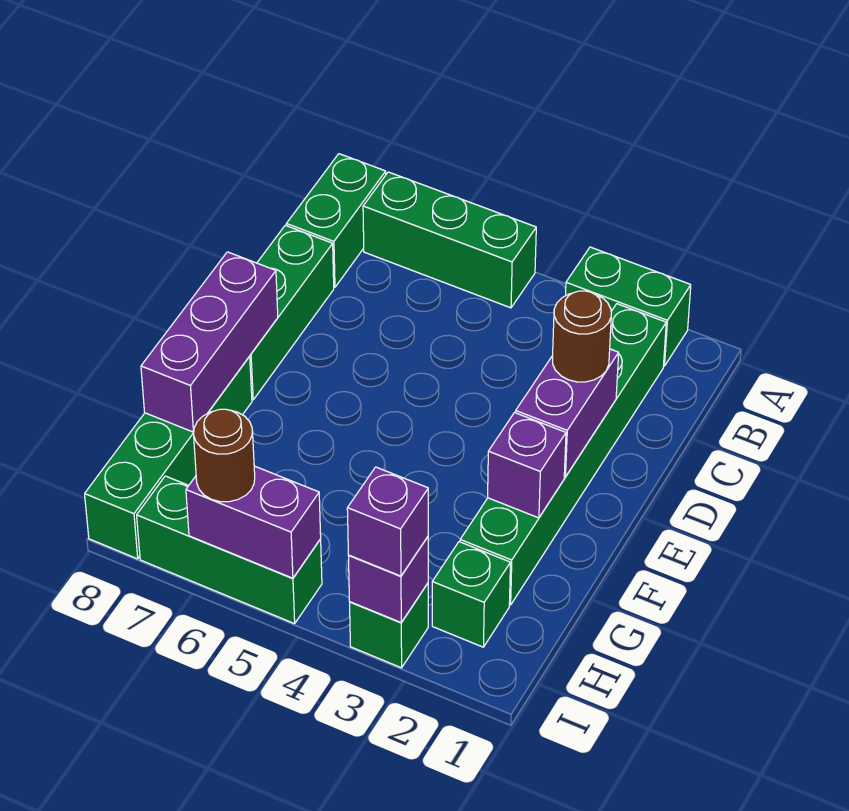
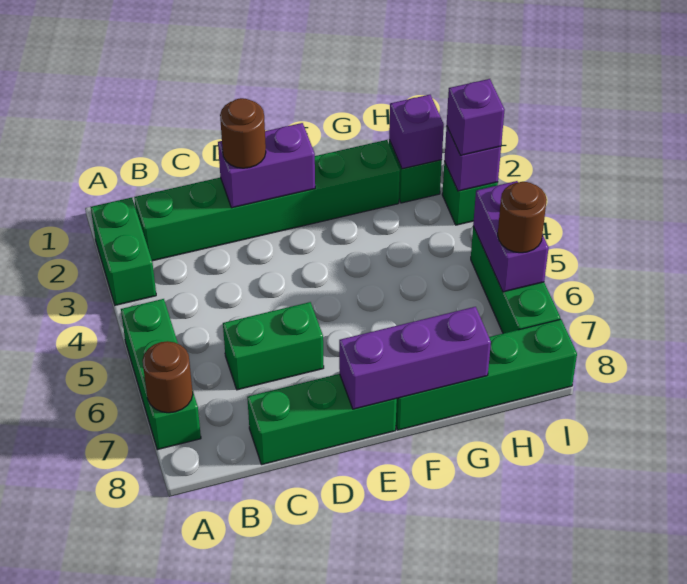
none -> brown 1x1 round brick [143,341,193,413]
green 1x2 brick [286,154,386,287] -> green 1x2 brick moved to [223,302,324,390]
purple 1x1 brick [488,413,566,518] -> purple 1x1 brick moved to [389,95,444,169]

